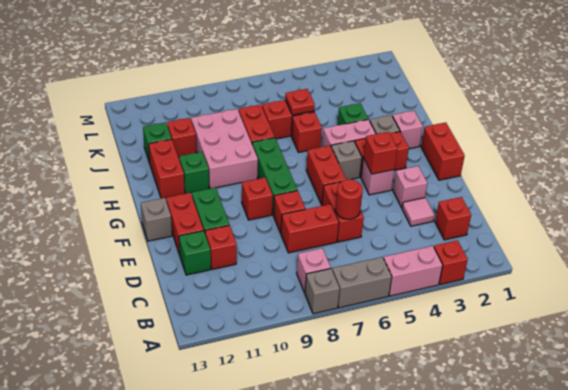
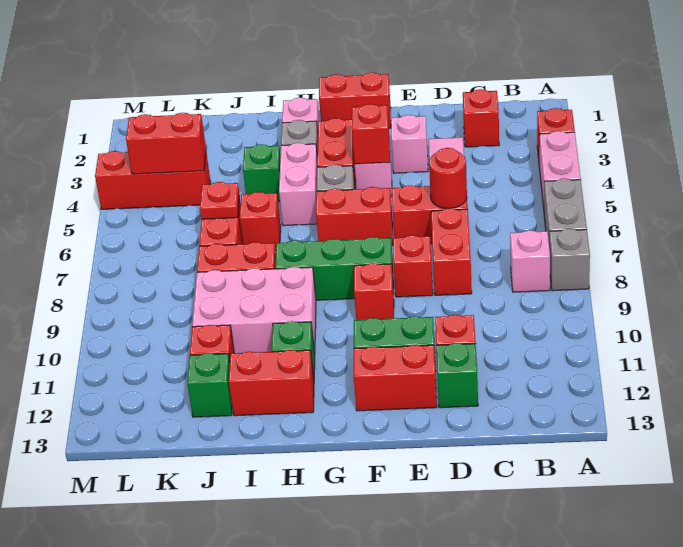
grey 1x1 brick [141,198,172,241] -> none
none -> red 1x3 brick [95,151,211,209]
none -> red 1x2 brick [126,113,206,174]

